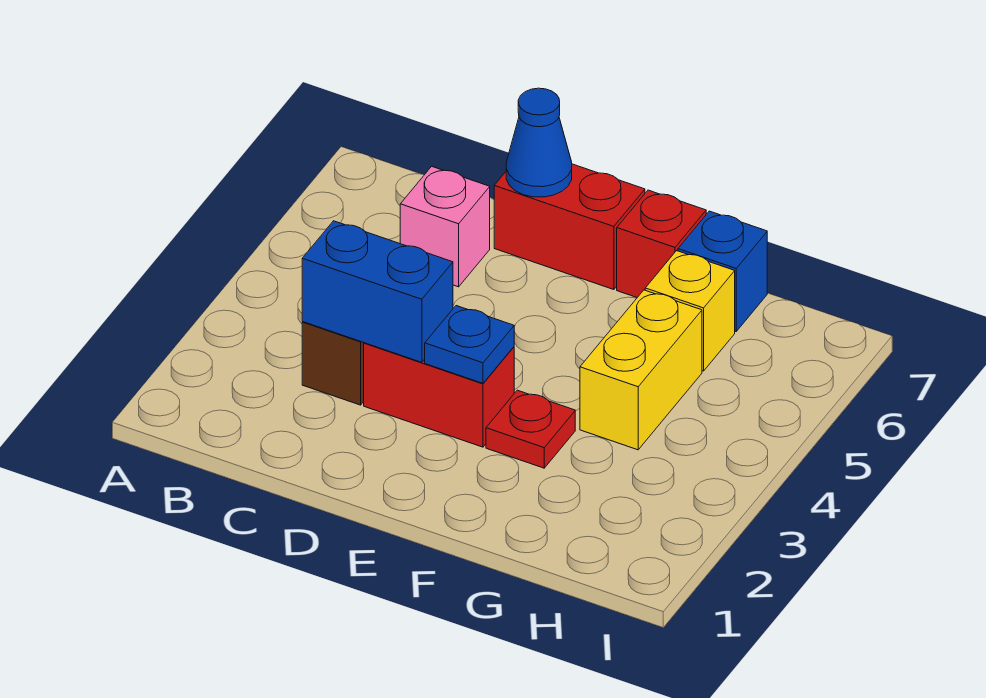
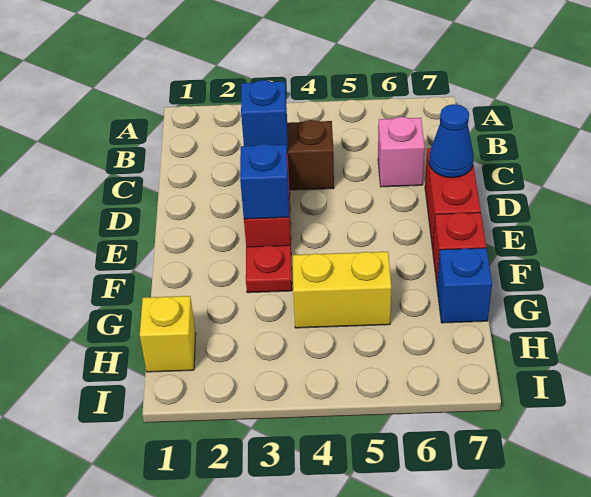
blue 1x2 brick [302,221,453,362] -> blue 1x1 brick [241,80,288,151]
blue 1x1 plate [425,306,514,383] -> blue 1x1 brick [240,144,289,219]
yellow 1x1 brick [645,251,735,371] -> yellow 1x1 brick moved to [140,296,196,372]

